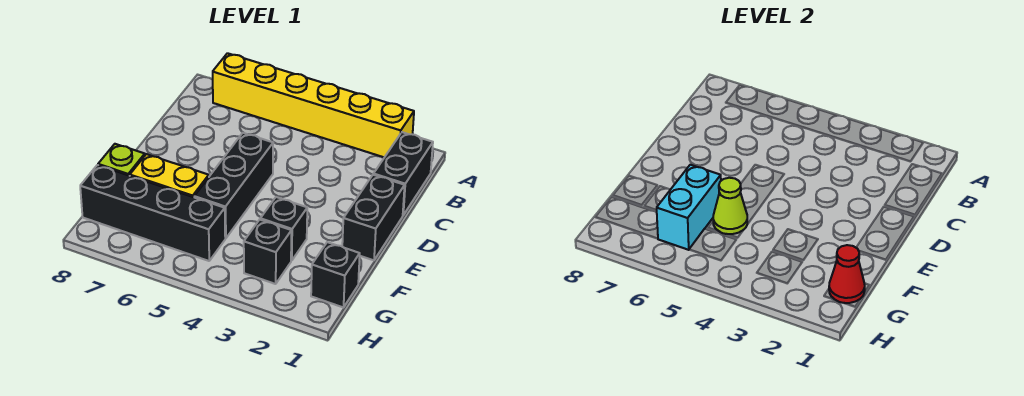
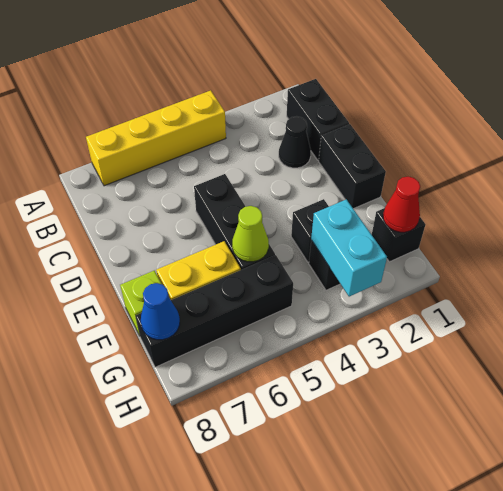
yellow 1x6 brick [213,53,414,157] -> yellow 1x4 brick [86,90,226,186]
none -> black 1x1 cone [279,116,311,168]
cyan 1x2 brick [657,165,721,250] -> cyan 1x2 brick moved to [311,199,387,297]
none -> blue 1x1 cone [141,283,180,340]

